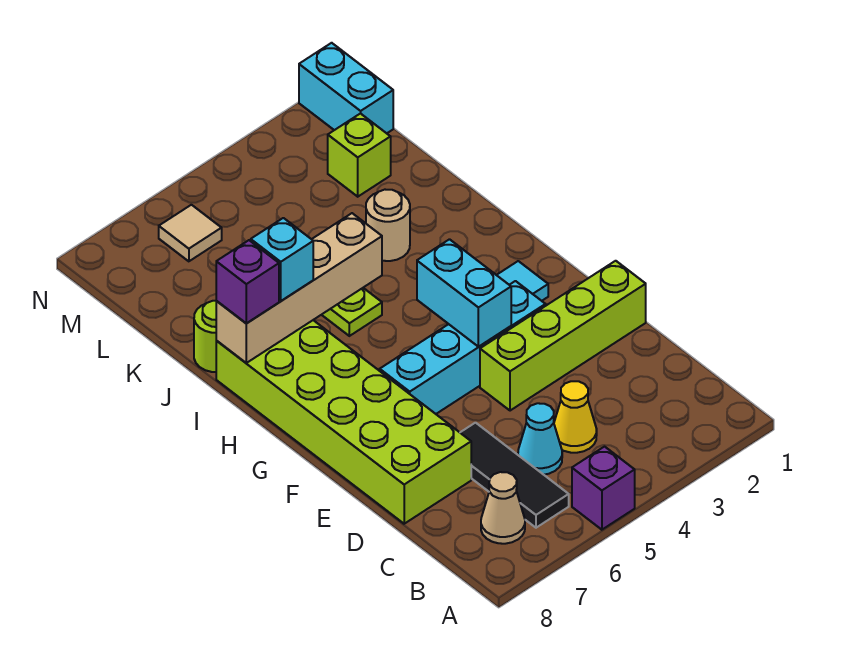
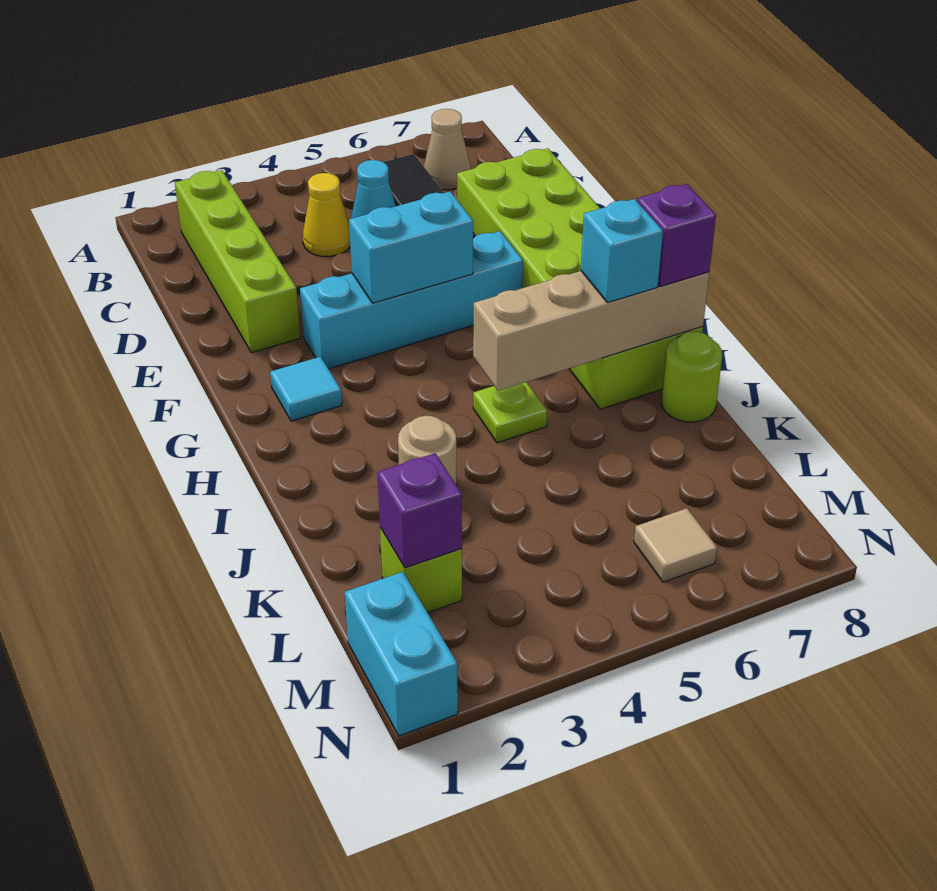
purple 1x1 brick [572,447,635,530] -> purple 1x1 brick moved to [377,453,462,568]
lime 1x4 brick [480,261,646,411] -> lime 1x4 brick turned to [175,170,301,353]
cyan 1x2 brick [417,239,511,347] -> cyan 1x2 brick turned to [349,192,473,303]

